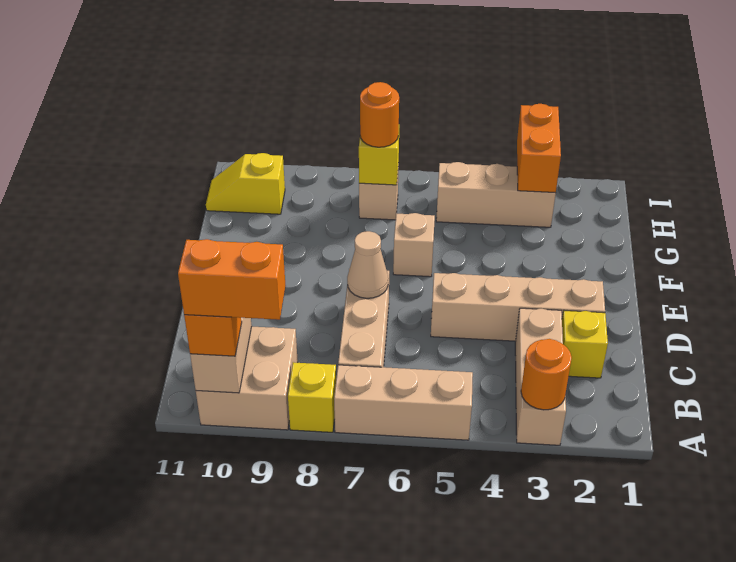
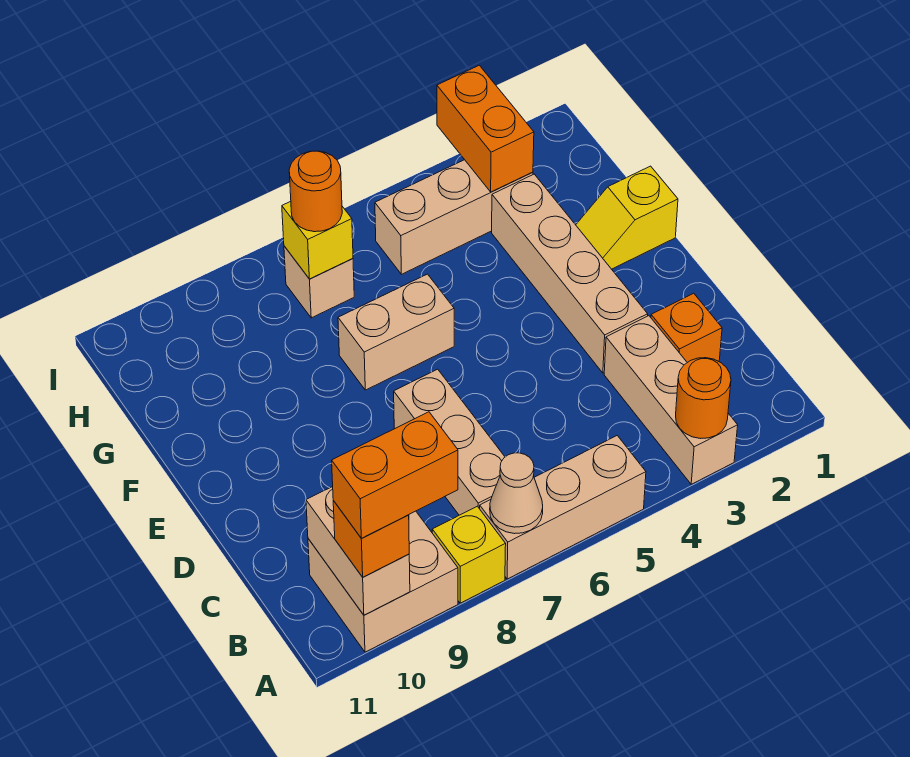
yellow 1x1 brick [562,311,608,378] -> orange 1x1 brick [651,293,722,363]
tan 1x4 brick [431,273,605,341] -> tan 1x4 brick turned to [492,174,648,373]
tan 1x1 cone [347,231,388,298] -> tan 1x1 cone moved to [490,453,543,534]
tan 1x1 brick [393,213,435,277] -> tan 1x2 brick [338,274,454,390]
yellow 1x2 slope [206,153,285,214] -> yellow 1x2 slope moved to [576,166,678,269]

